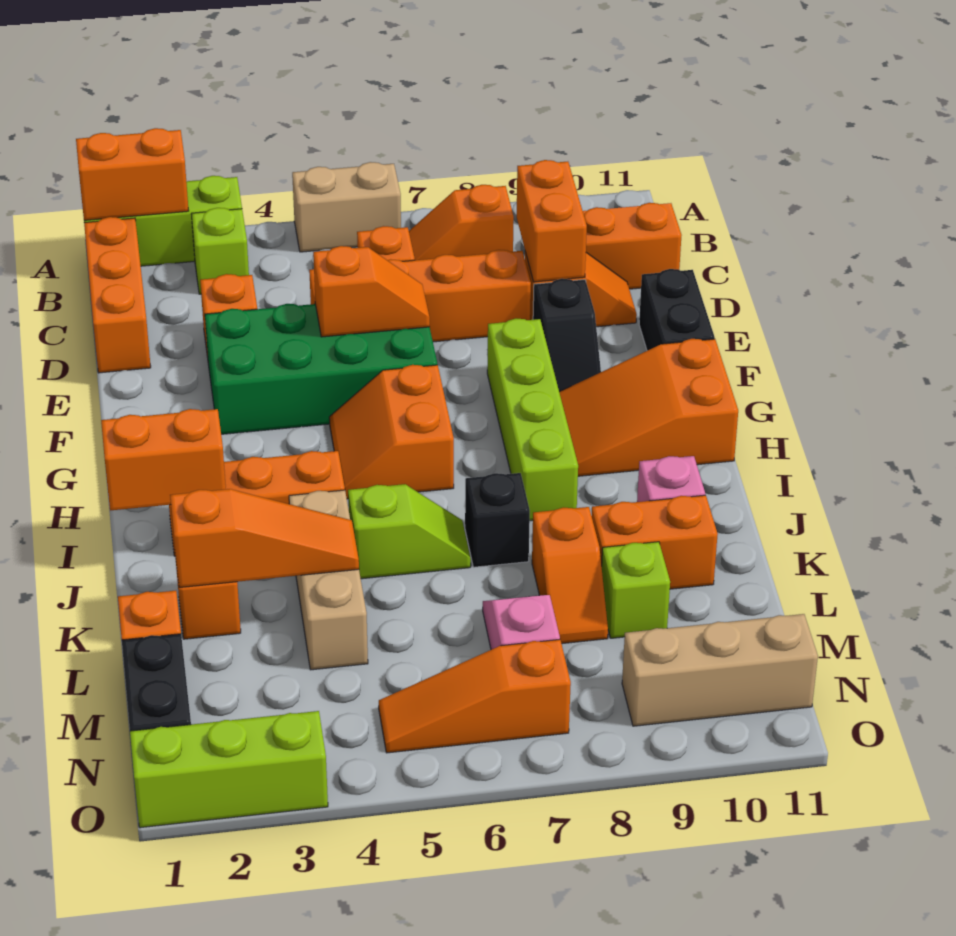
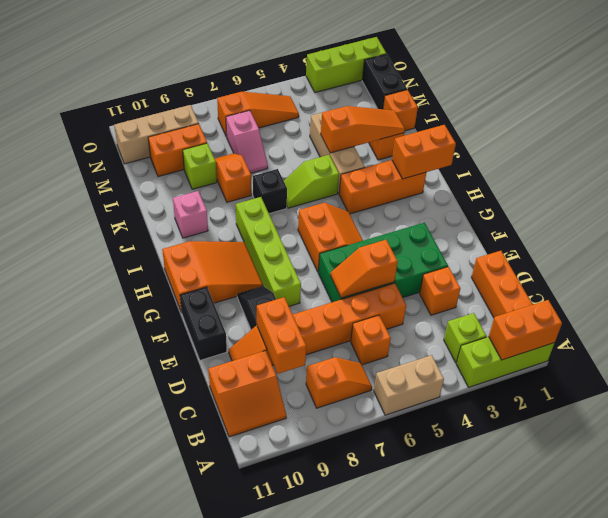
orange 1x3 slope [170,489,359,588] -> orange 1x3 slope turned to [321,106,405,153]
orange 1x2 brick [592,495,718,589] -> orange 1x2 brick moved to [148,124,207,177]

